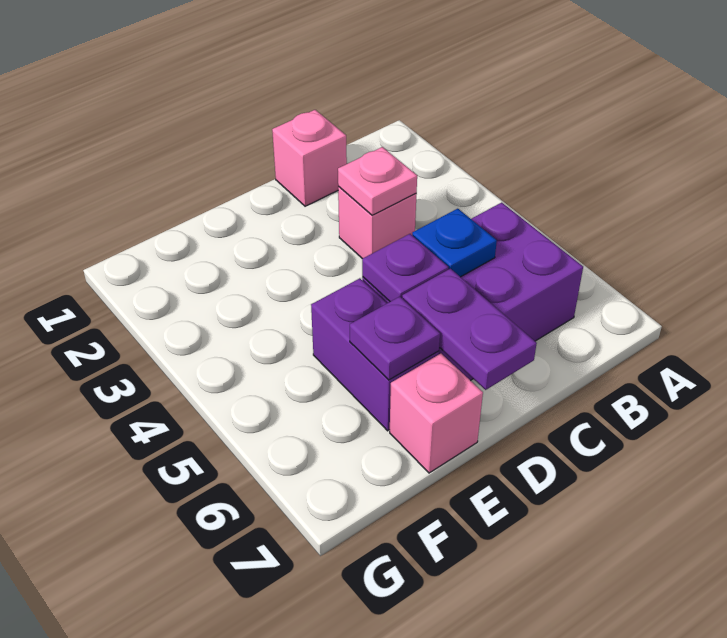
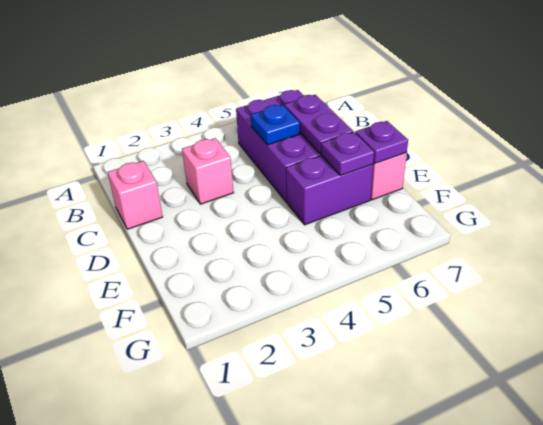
pink 1x1 plate [338,147,417,215] -> none
purple 1x1 plate [362,234,448,302] -> purple 1x1 plate moved to [355,121,408,163]
purple 1x2 plate [402,269,537,390] -> purple 1x2 plate turned to [284,95,353,154]

